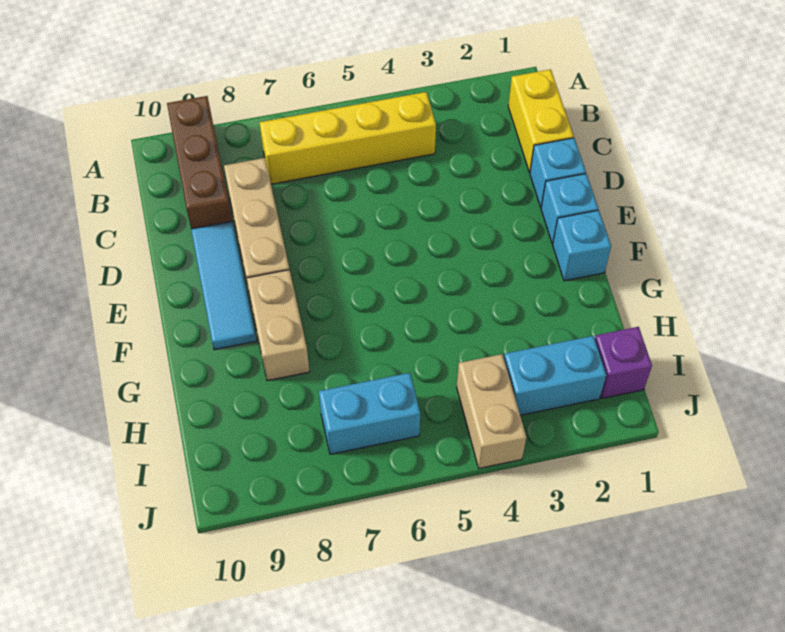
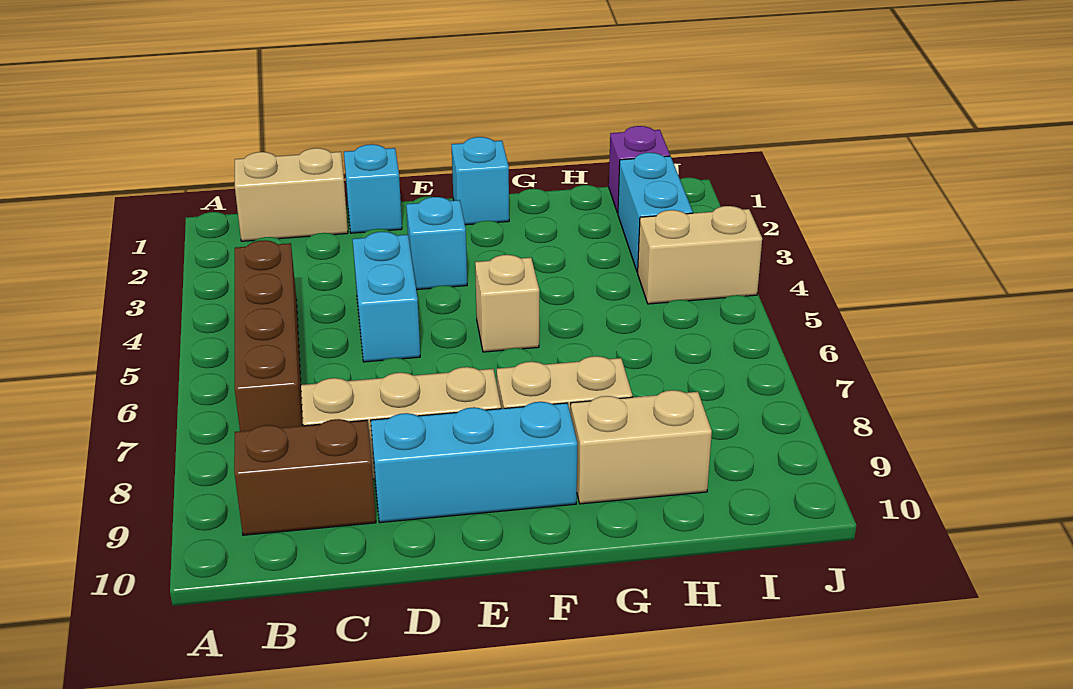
brown 1x3 brick [167,96,232,229] -> brown 1x2 brick [234,419,376,535]
yellow 1x2 brick [508,69,574,172] -> tan 1x2 brick [235,148,348,241]
yellow 1x4 brick [260,92,436,184] -> brown 1x4 brick [235,240,303,431]
cyan 1x3 tile [191,221,256,350] -> cyan 1x3 brick [371,402,578,523]
cyan 1x1 brick [541,174,598,244] -> cyan 1x1 brick moved to [406,197,467,290]
none -> tan 1x1 brick [475,255,539,352]
none -> tan 1x2 brick [571,390,712,504]
cyan 1x2 brick [319,373,420,454] -> cyan 1x2 brick moved to [353,232,420,362]

